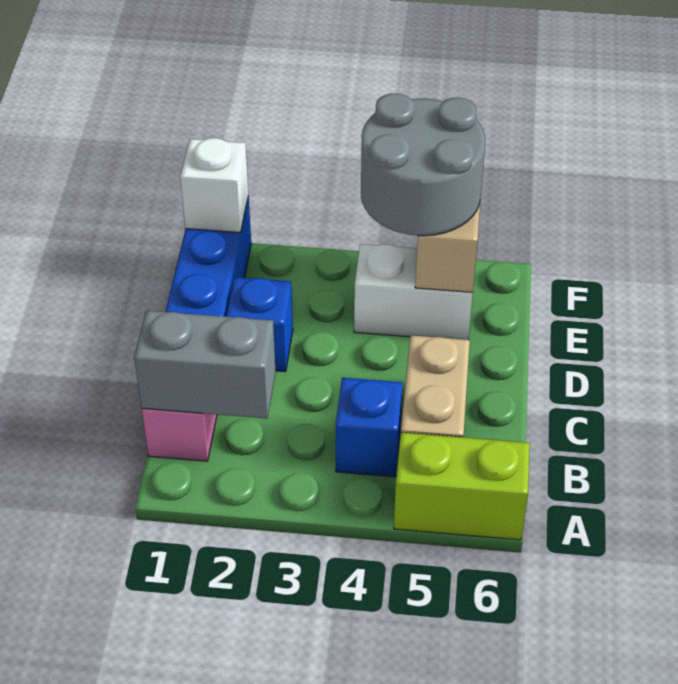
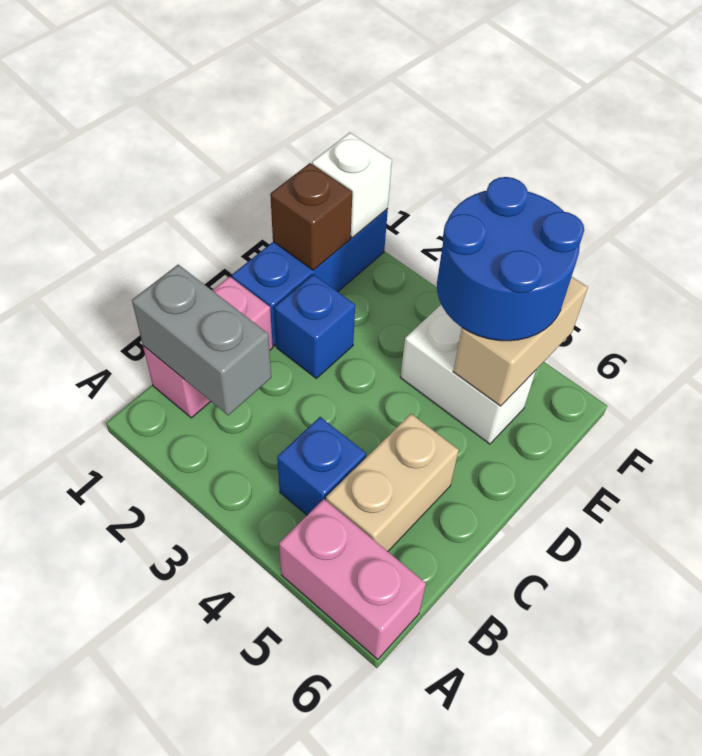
lime 1x2 brick [394,432,530,540] -> pink 1x2 brick [279,499,426,659]
none -> brown 1x1 brick [270,163,352,270]
grey 2x2 round brick [361,93,485,236] -> blue 2x2 round brick [437,177,584,341]

